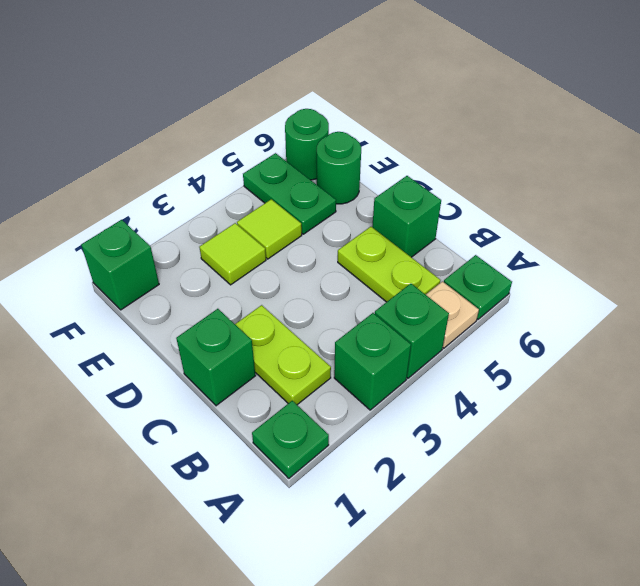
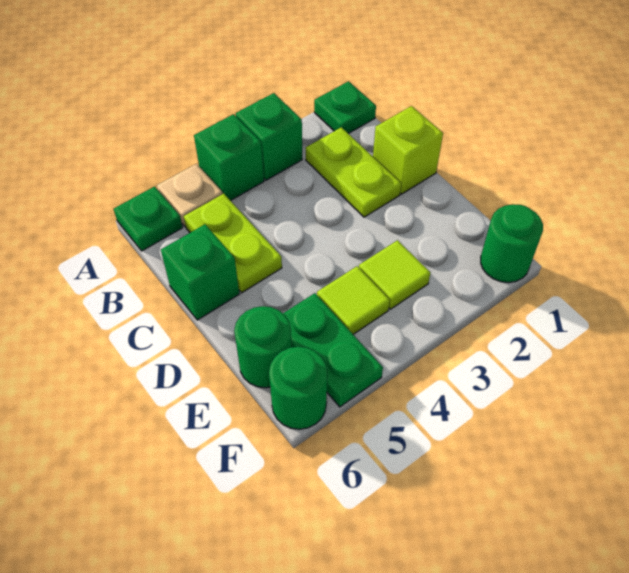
green 1x1 brick [176,309,255,406] -> lime 1x1 brick [373,106,443,194]
green 1x1 brick [81,220,159,310] -> green 1x1 round brick [481,204,543,283]

